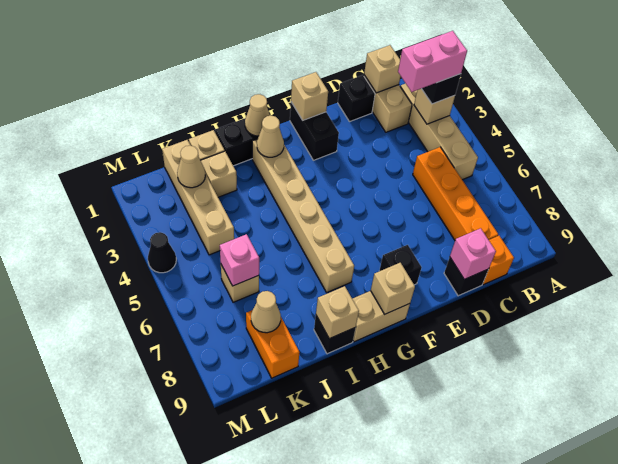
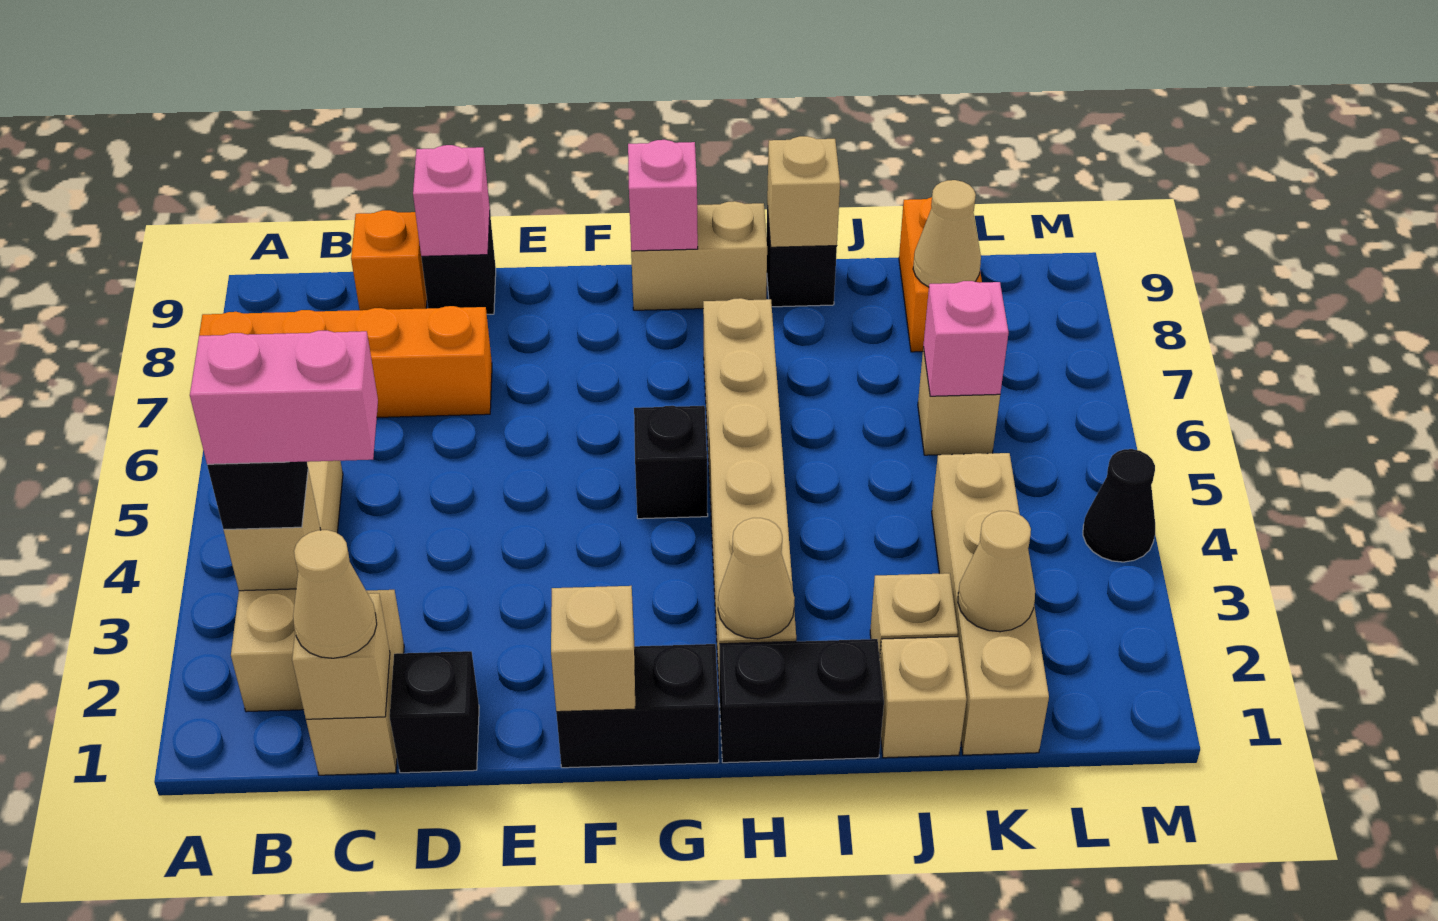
orange 1x4 brick [413,147,498,240] -> orange 1x4 brick turned to [199,306,492,417]
black 1x2 brick [290,102,339,160] -> black 1x2 brick turned to [556,644,719,768]
black 1x1 brick [379,245,422,285] -> black 1x1 brick moved to [634,406,708,519]
tan 1x1 brick [371,263,415,314] -> pink 1x1 brick [628,140,698,251]
tan 1x1 cone [245,94,270,136] -> tan 1x1 cone moved to [293,530,377,658]

